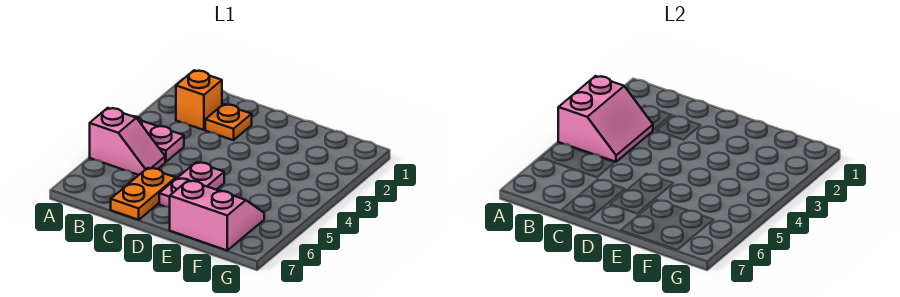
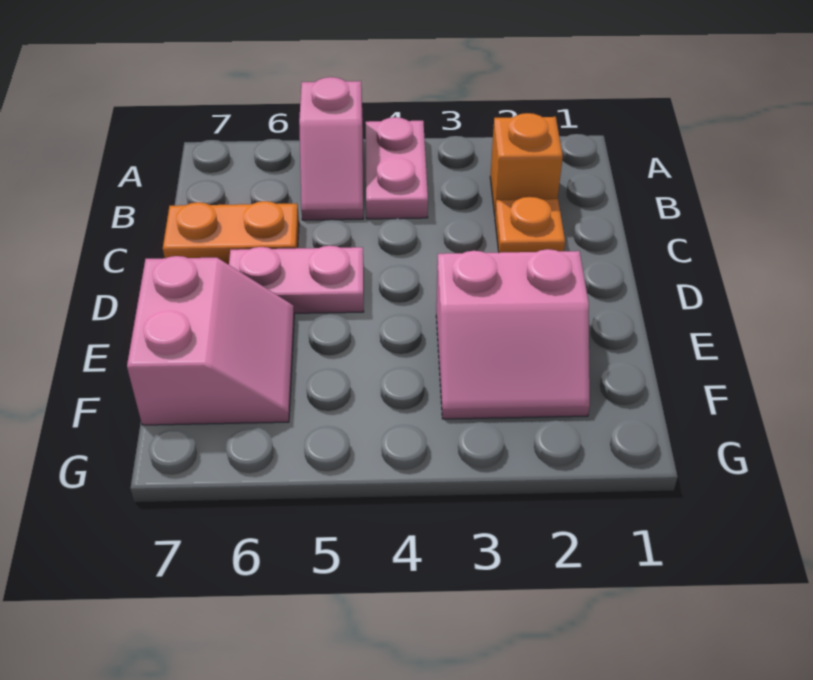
pink 2x2 slope [558,76,653,162] -> pink 2x2 slope moved to [436,249,590,419]

